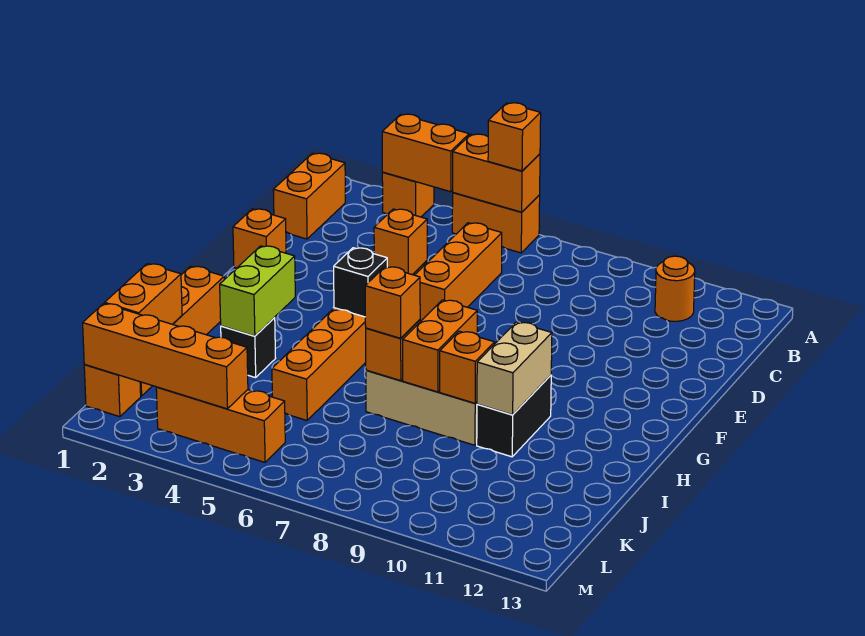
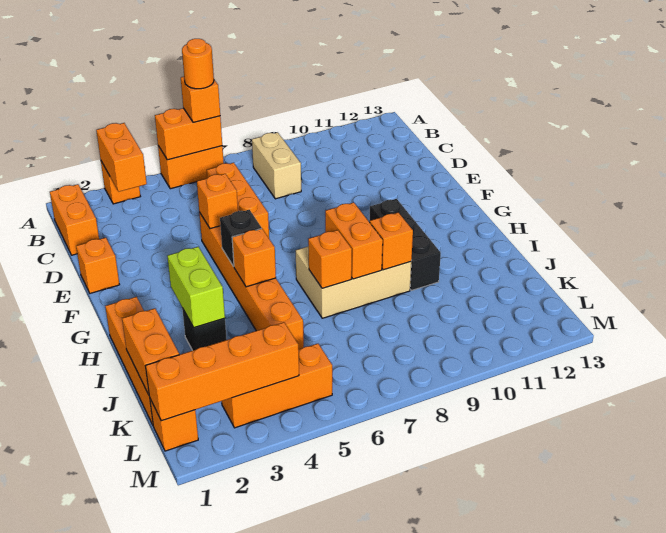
orange 1x2 brick [382,114,469,192] -> orange 1x2 brick turned to [96,123,147,192]
orange 1x1 round brick [655,256,695,321] -> orange 1x1 round brick moved to [182,39,214,89]
black 1x2 brick [477,375,551,457] -> black 1x3 brick [369,199,441,290]
tan 1x2 brick [477,322,552,415] -> tan 1x2 brick moved to [252,132,301,199]
orange 1x1 brick [365,267,420,338] -> orange 1x1 brick moved to [232,229,276,287]

